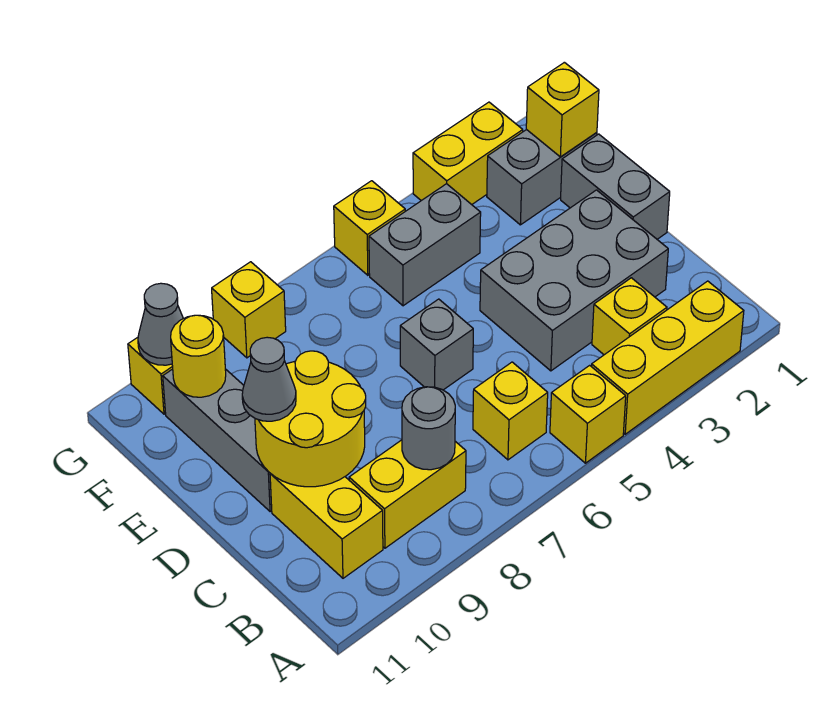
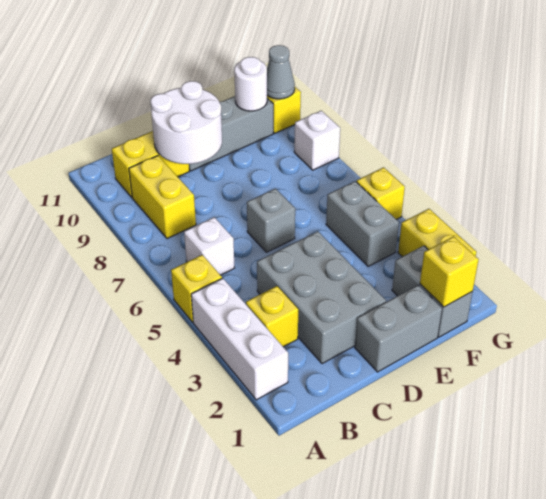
yellow 1x3 brick [592,281,744,434] -> white 1x3 brick [191,278,288,400]
yellow 1x1 brick [473,362,548,460] -> white 1x1 brick [184,217,235,275]
grey 1x1 round brick [402,387,455,470] -> none
yellow 2x2 round brick [255,351,366,487] -> white 2x2 round brick [150,81,222,164]
grey 1x1 cone [242,337,296,421] -> none
yellow 1x1 round brick [171,315,226,397] -> white 1x1 round brick [234,57,267,111]
yellow 1x1 brick [212,262,286,358] -> white 1x1 brick [294,111,340,170]

